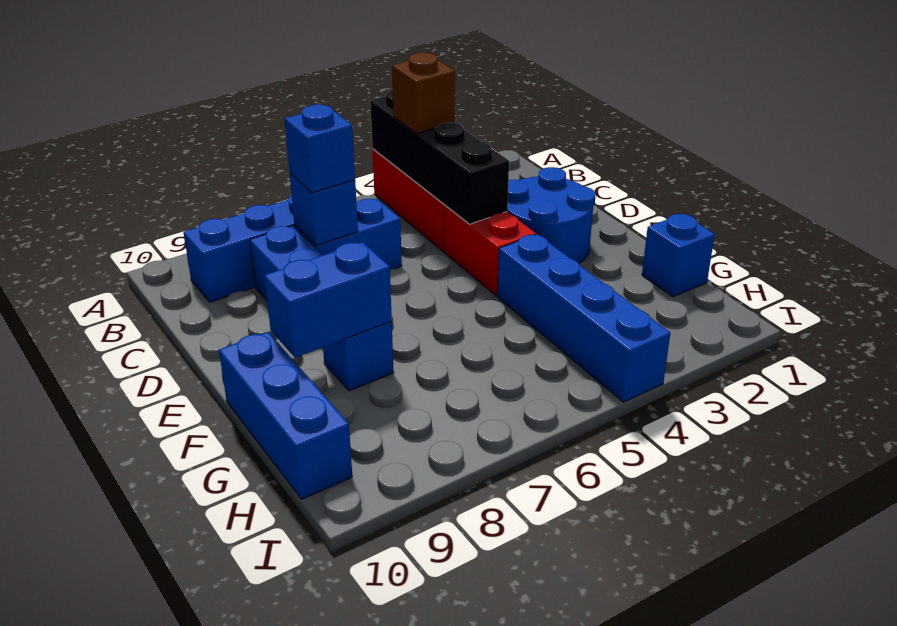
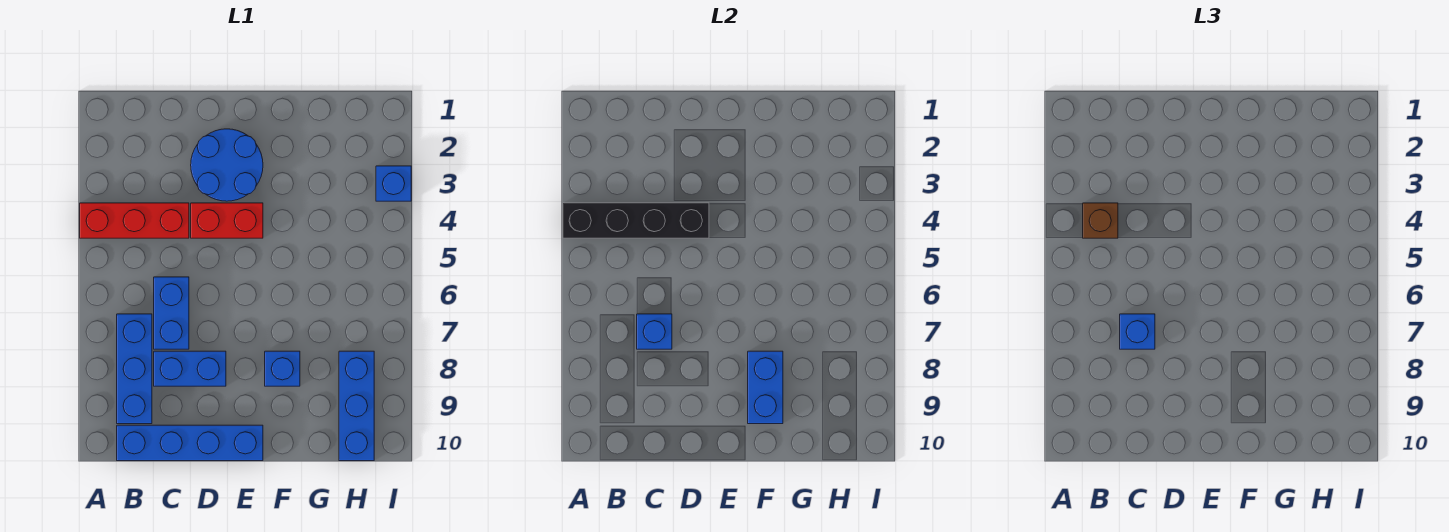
blue 1x4 brick [498,234,670,402] -> blue 1x4 brick moved to [117,425,263,461]
blue 1x3 brick [219,332,352,499] -> blue 1x3 brick turned to [339,351,374,461]
blue 1x1 brick [642,214,715,297] -> blue 1x1 brick moved to [376,166,411,201]

